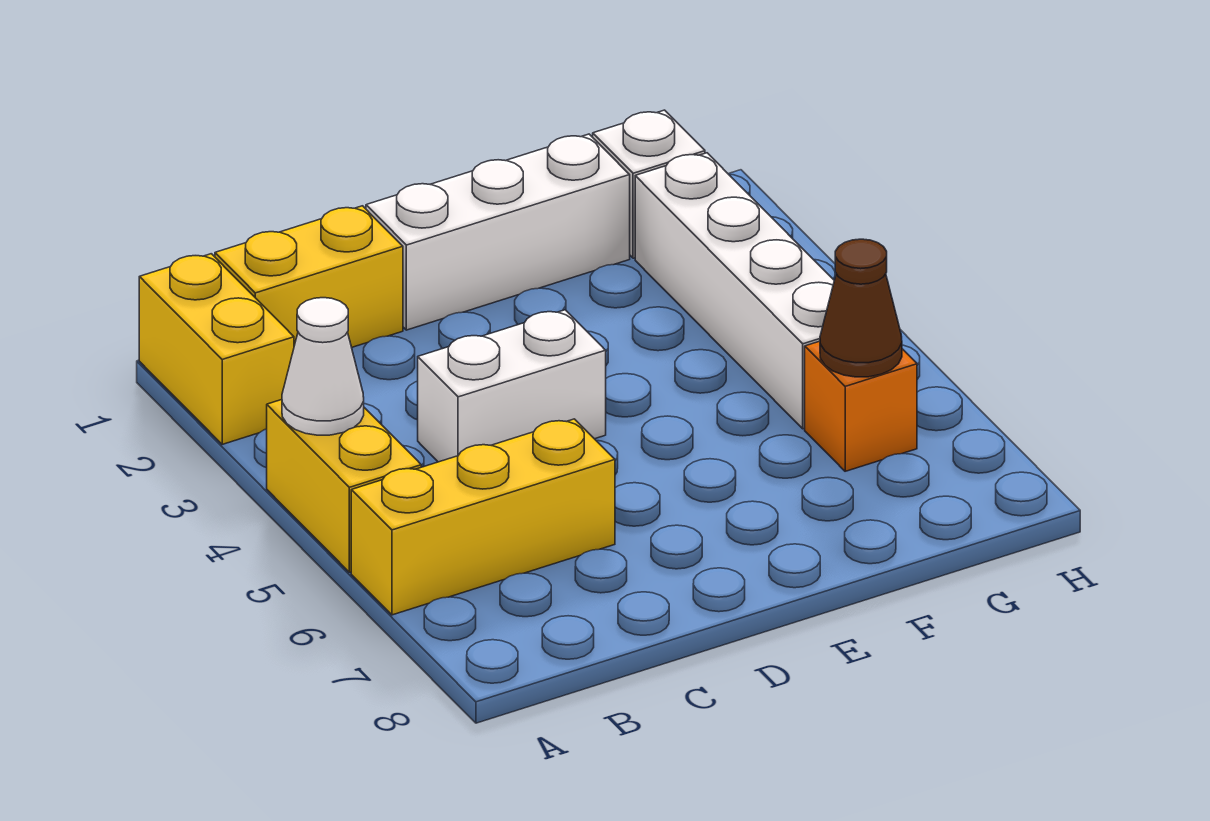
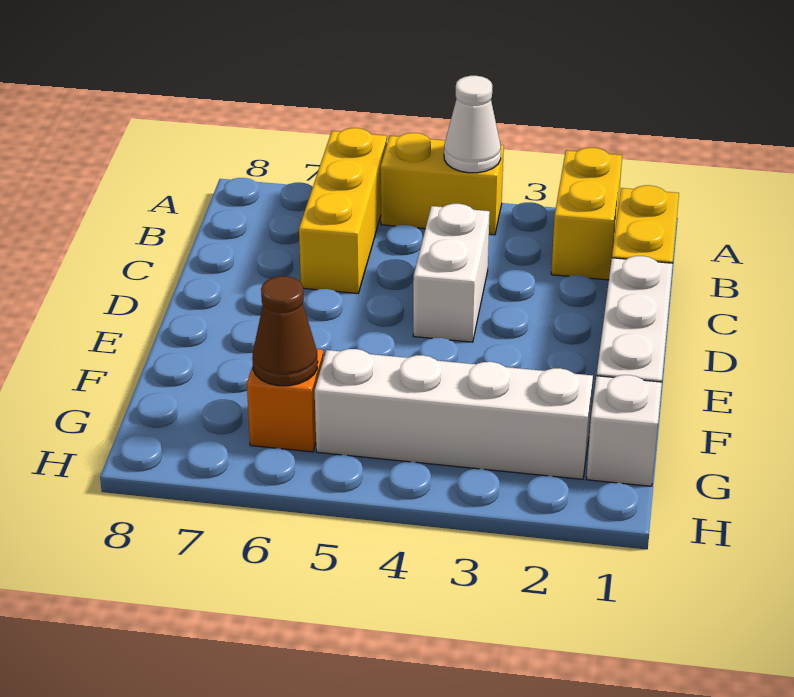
yellow 1x2 brick [139,254,294,444] -> yellow 1x2 brick turned to [551,148,622,280]

